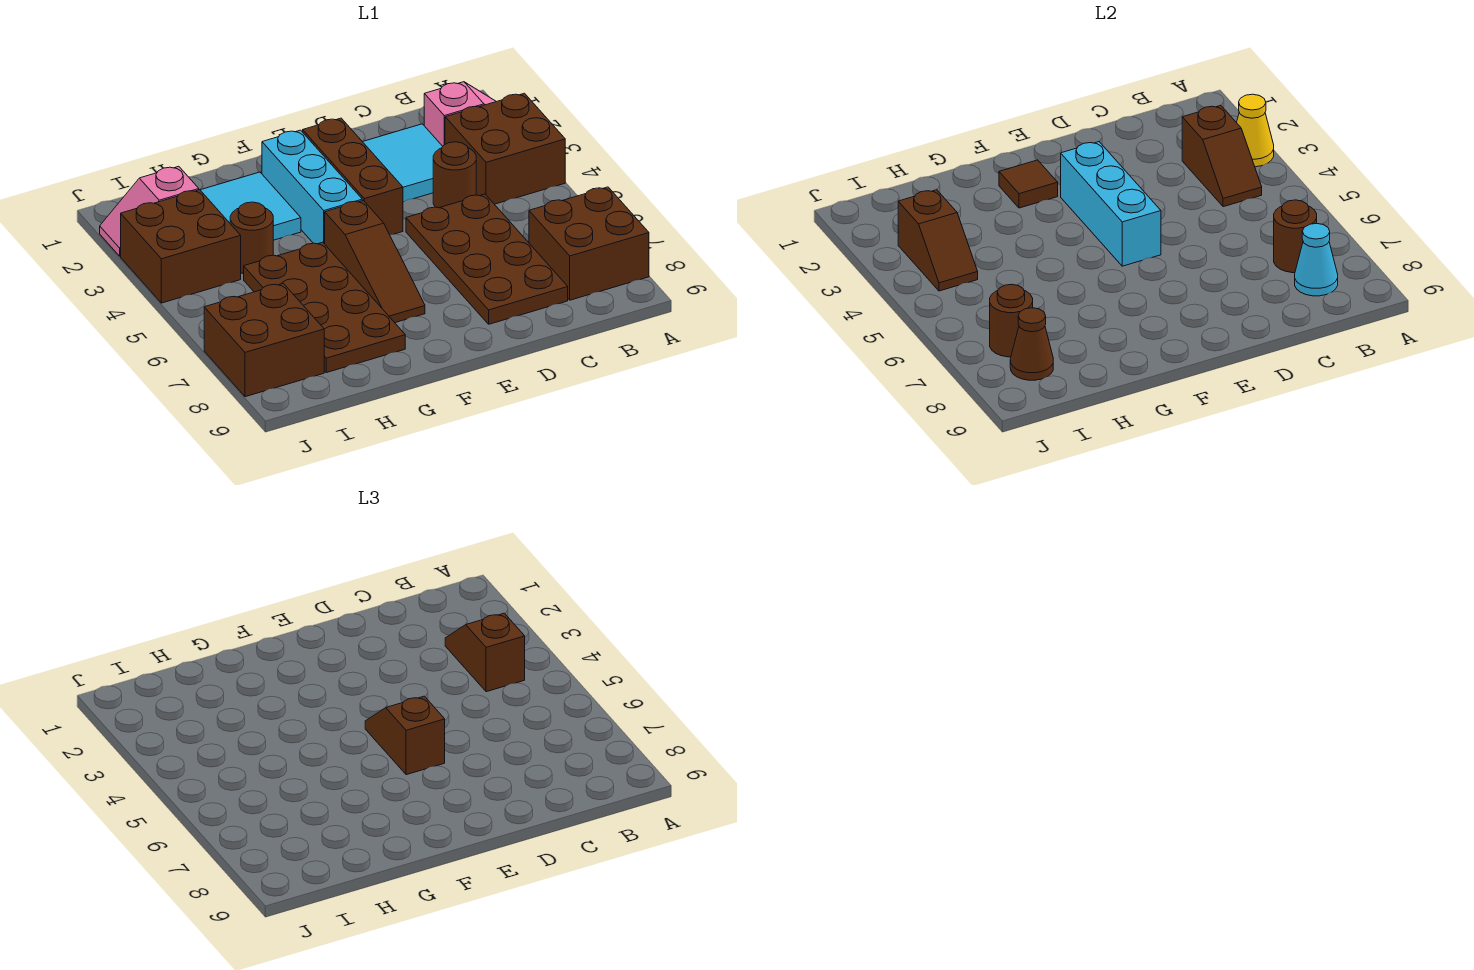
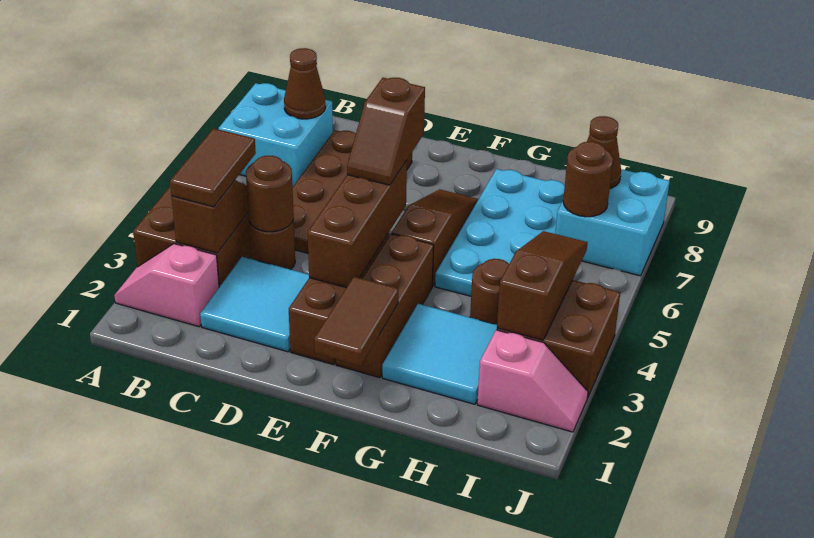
yellow 1x1 cone [1237,94,1274,167] -> none
brown 2x2 brick [529,187,649,300] -> cyan 2x2 brick [219,83,333,187]
brown 1x2 slope [445,613,525,692] -> brown 1x2 tile [170,128,256,207]
brown 1x1 round brick [1274,200,1317,273] -> brown 1x1 round brick moved to [246,156,294,232]
cyan 1x1 cone [1295,223,1338,296] -> brown 1x1 cone [284,48,326,119]
cyan 1x3 brick [1061,142,1161,266] -> brown 1x3 brick [308,160,407,288]
cyan 1x3 brick [262,130,362,244] -> brown 1x3 brick [336,234,434,378]
brown 1x1 tile [999,160,1058,208] -> brown 1x2 tile [314,277,398,366]
brown 2x4 plate [244,242,405,373] -> cyan 2x4 plate [435,169,565,296]
brown 1x2 slope [898,190,978,291] -> brown 1x3 slope [497,231,588,340]
brown 2x2 brick [204,283,324,397] -> cyan 2x2 brick [555,169,670,276]

